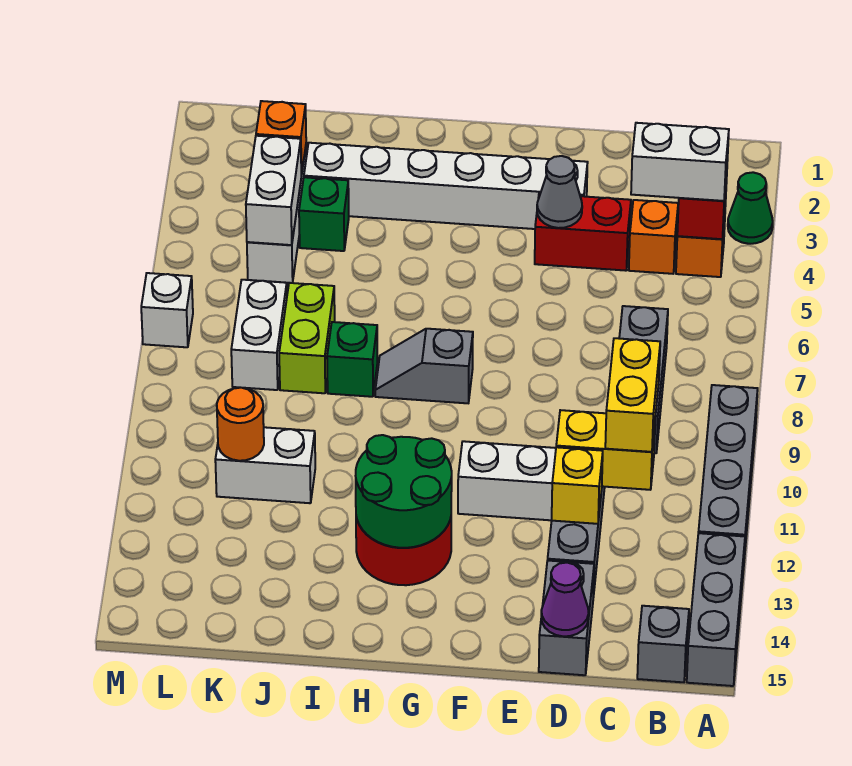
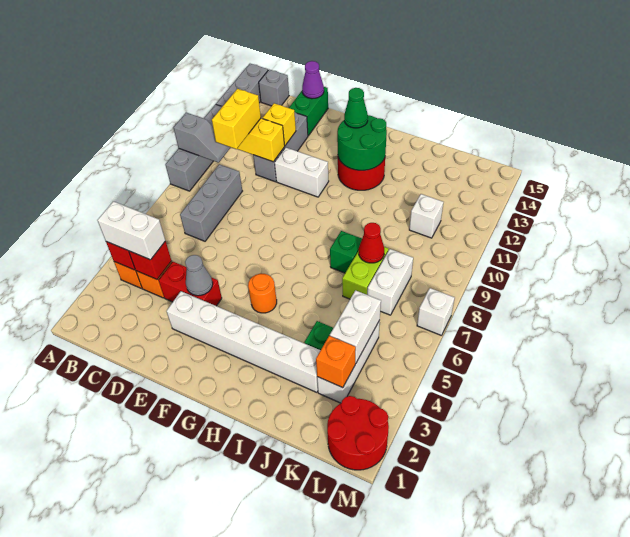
green 1x1 cone [728,172,773,244] -> green 1x1 cone moved to [344,88,368,128]
none -> red 1x1 brick [129,241,171,279]
grey 1x2 brick [539,561,594,675] -> green 1x2 brick [289,87,328,136]
grey 1x2 slope [375,329,473,403] -> grey 1x2 slope moved to [174,113,231,163]
none -> red 1x1 cone [359,223,384,263]
white 1x2 brick [215,427,315,503] -> white 1x1 brick [409,194,443,238]
orange 1x1 round brick [217,388,264,461] -> orange 1x1 round brick moved to [248,274,277,313]
none -> red 2x2 round brick [327,396,389,470]

